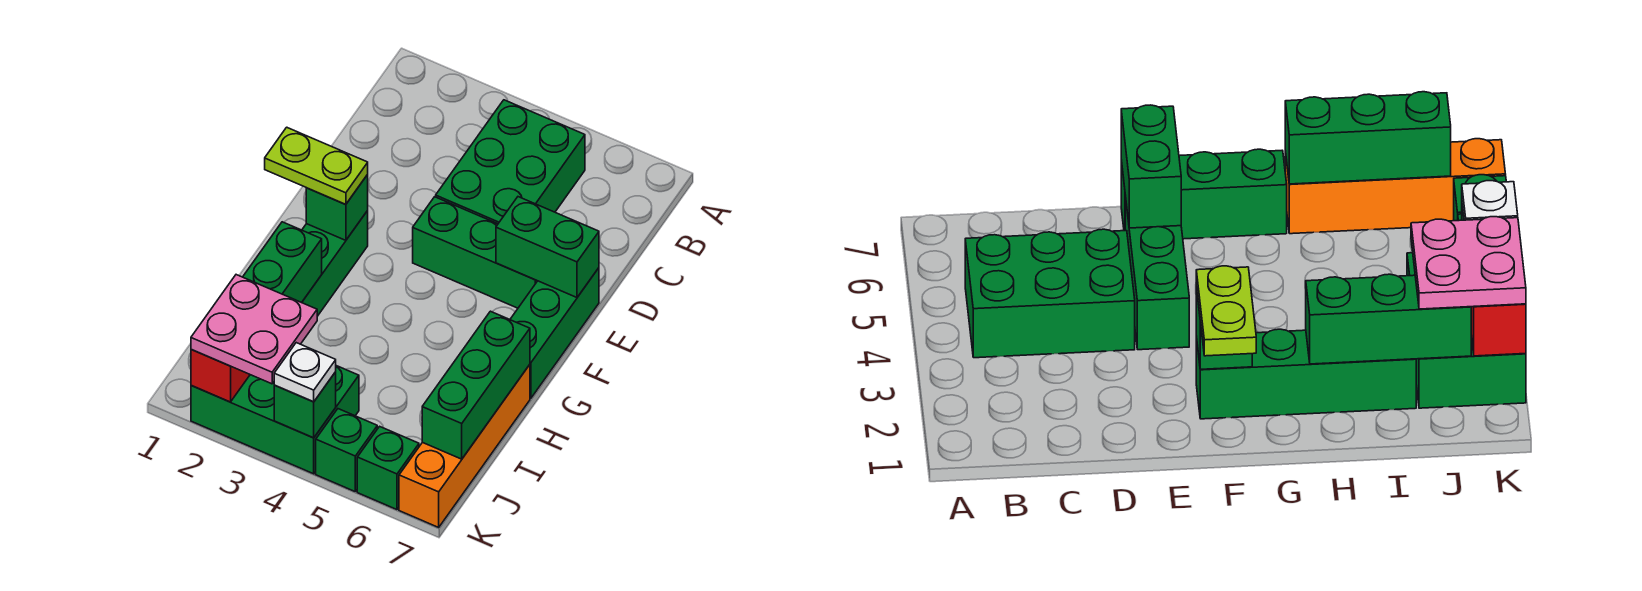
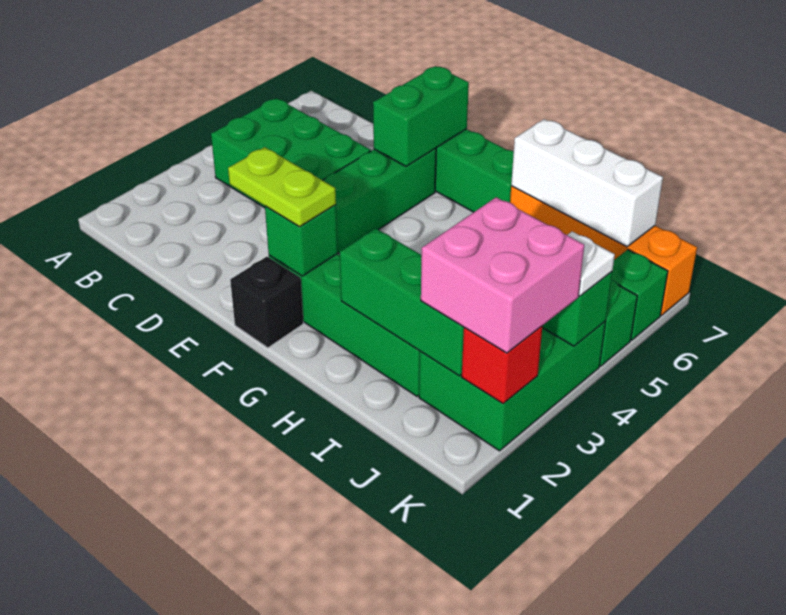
none -> black 1x1 brick [230,257,303,348]
lime 1x2 plate [265,127,368,205] -> lime 1x2 plate turned to [228,147,336,227]
green 1x3 brick [422,311,530,459] -> white 1x3 brick [511,119,663,247]
pink 2x2 plate [191,275,317,384] -> pink 2x2 brick [421,197,584,353]

